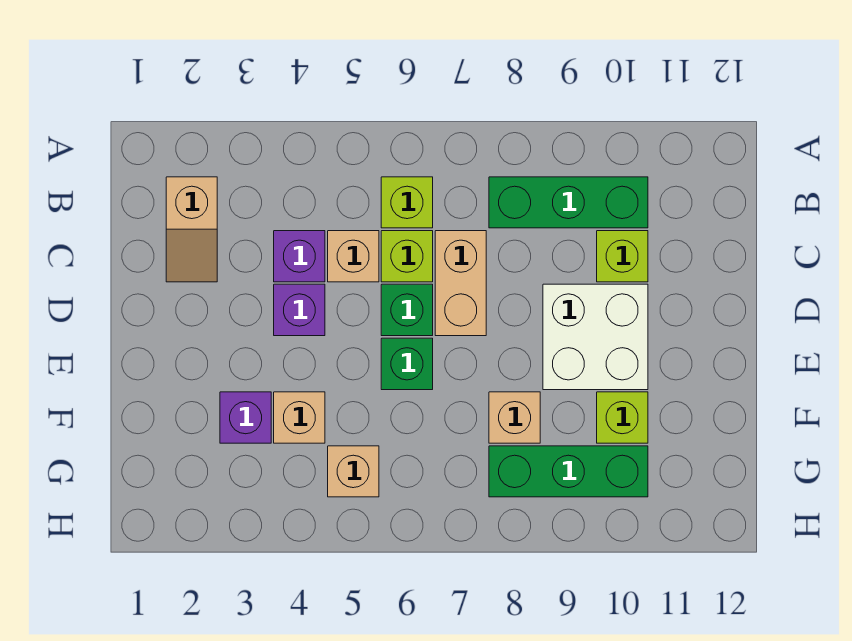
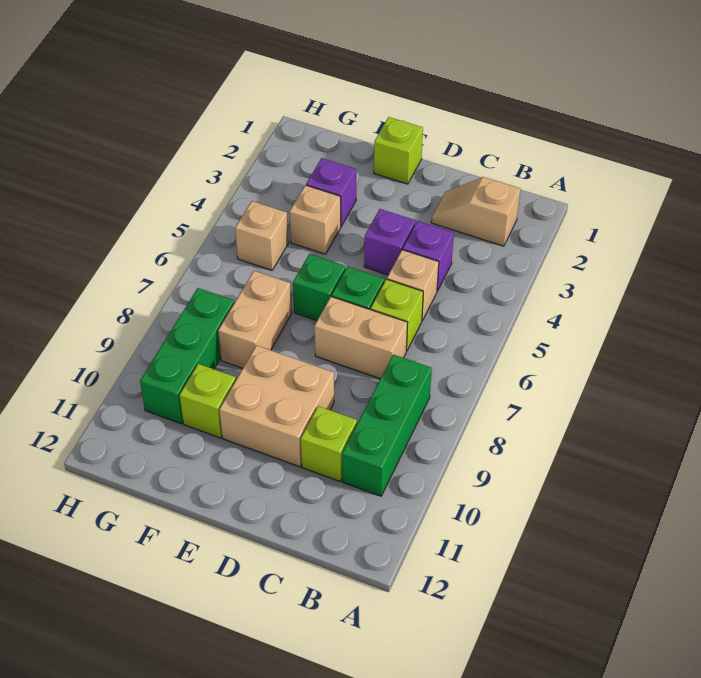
lime 1x1 brick [381,177,433,228] -> lime 1x1 brick moved to [374,117,423,184]
white 2x2 brick [543,284,648,390] -> tan 2x2 brick [219,346,334,467]
tan 1x1 brick [489,392,540,443] -> tan 1x2 brick [218,271,292,368]

